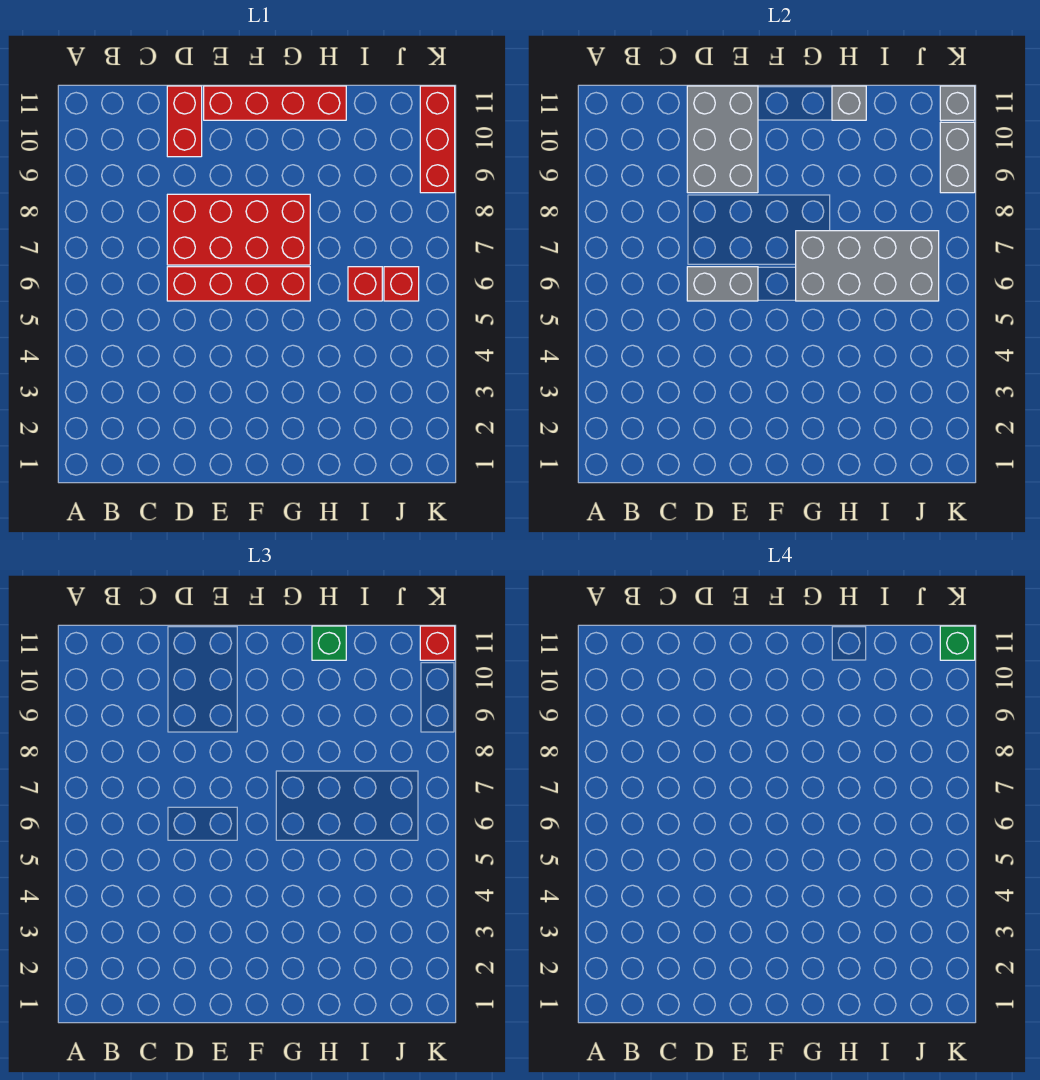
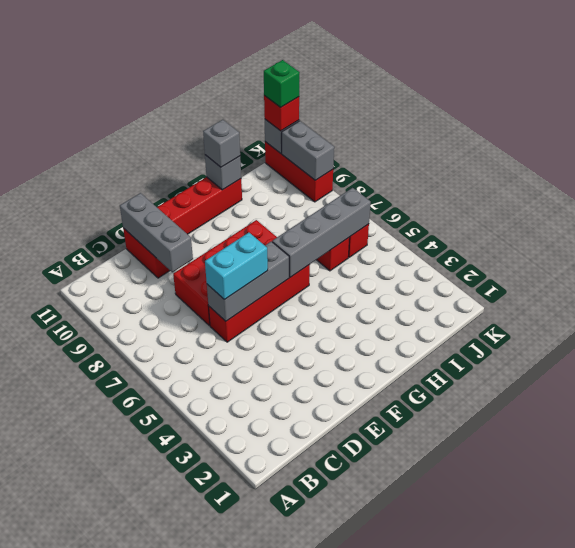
grey 1x2 brick [687,267,758,301] -> grey 1x3 brick [207,241,289,321]
none -> cyan 1x2 brick [205,233,268,300]
grey 2x3 brick [687,86,758,193] -> grey 1x3 brick [120,193,193,272]
grey 2x4 brick [796,231,939,301] -> grey 1x4 brick [272,188,371,277]
green 1x1 brick [312,626,346,660] -> grey 1x1 brick [203,120,240,167]

